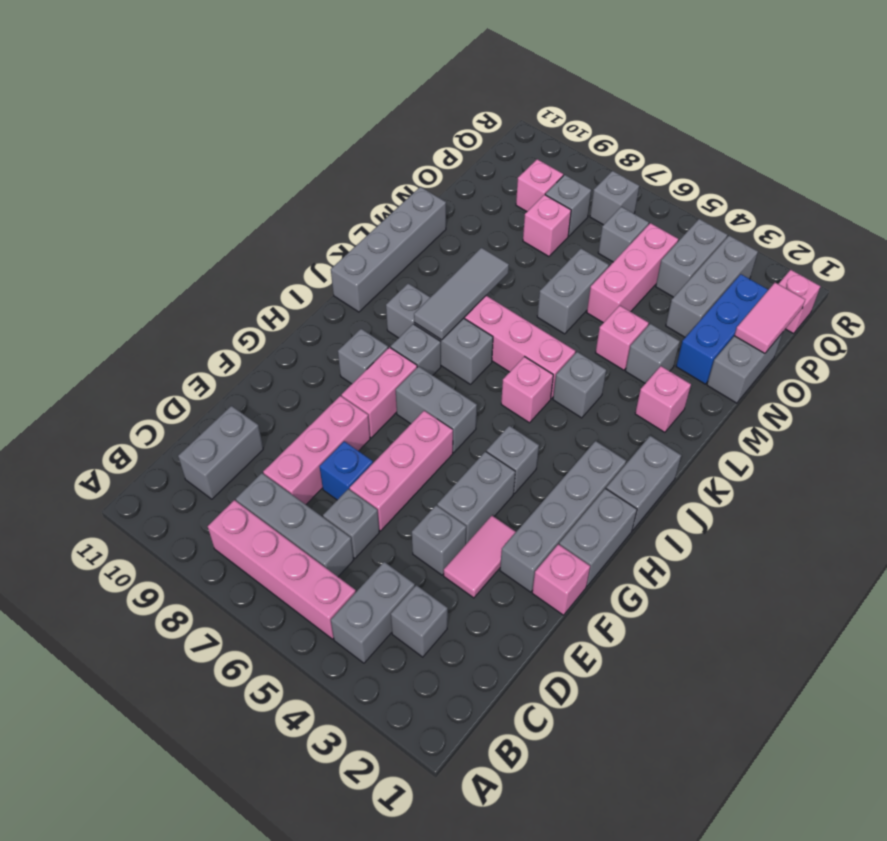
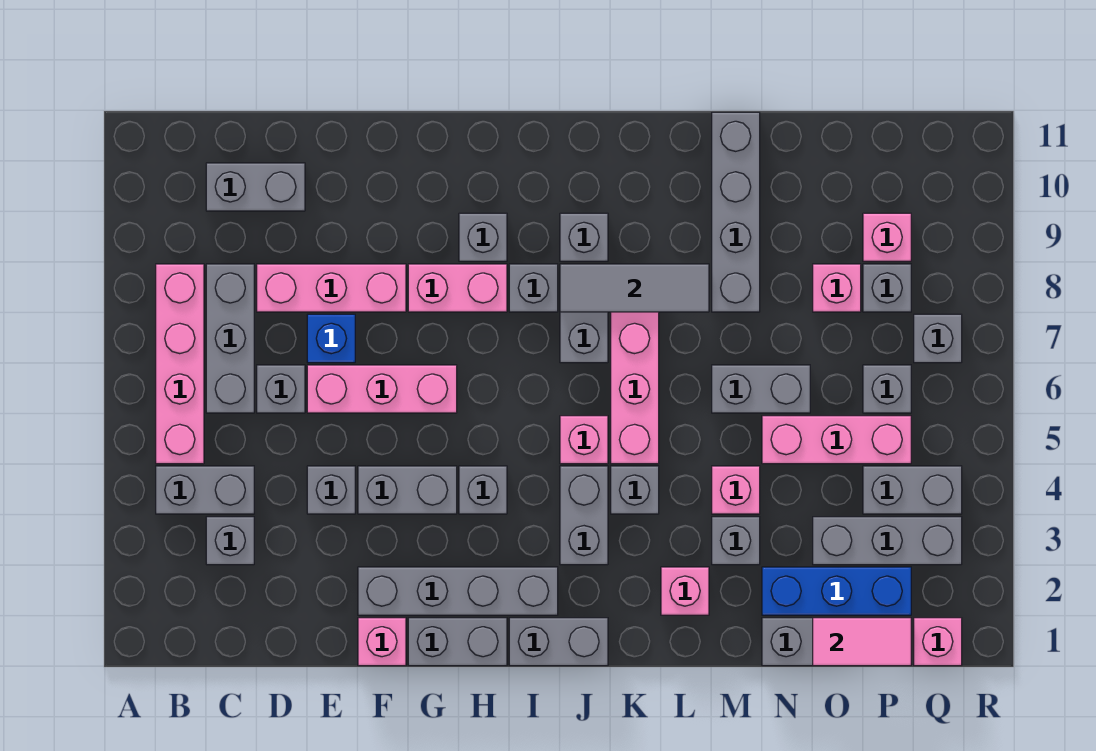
pink 1x2 tile [444,516,516,598] -> none
grey 1x2 brick [396,366,477,453] -> grey 1x2 brick moved to [560,466,608,565]
grey 1x4 brick [331,187,446,312] -> grey 1x4 brick turned to [712,112,760,312]

